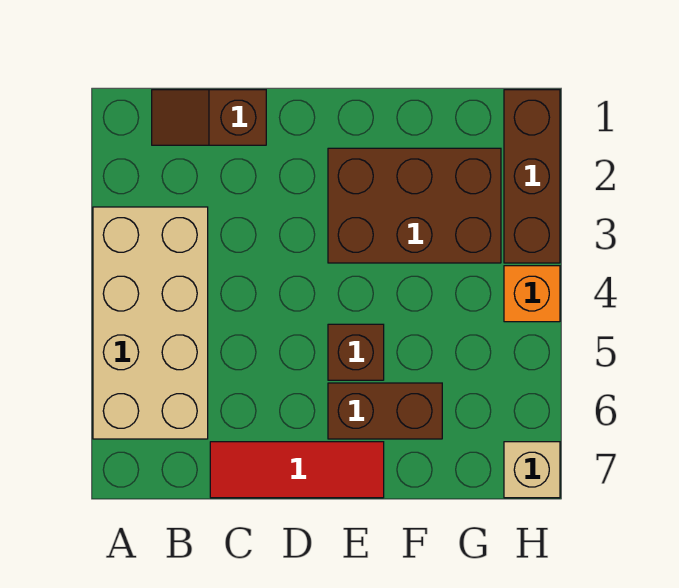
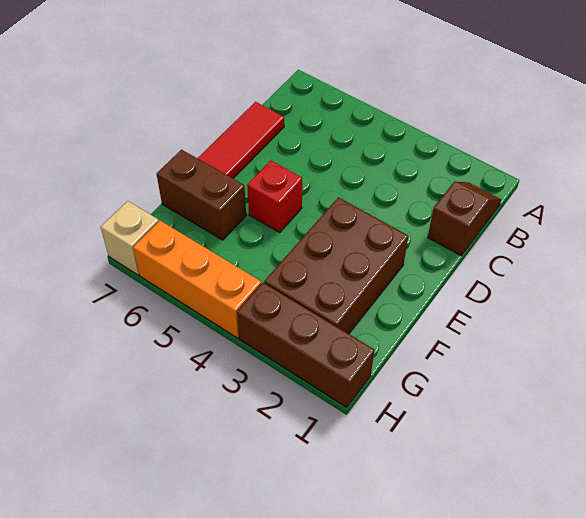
tan 2x4 brick [93,207,208,439] -> none
brown 1x1 brick [328,324,384,380] -> red 1x1 brick [247,160,302,232]
brown 1x2 brick [328,383,442,439] -> brown 1x2 brick turned to [157,150,246,240]
orange 1x1 brick [504,266,560,322] -> orange 1x3 brick [133,221,261,338]

